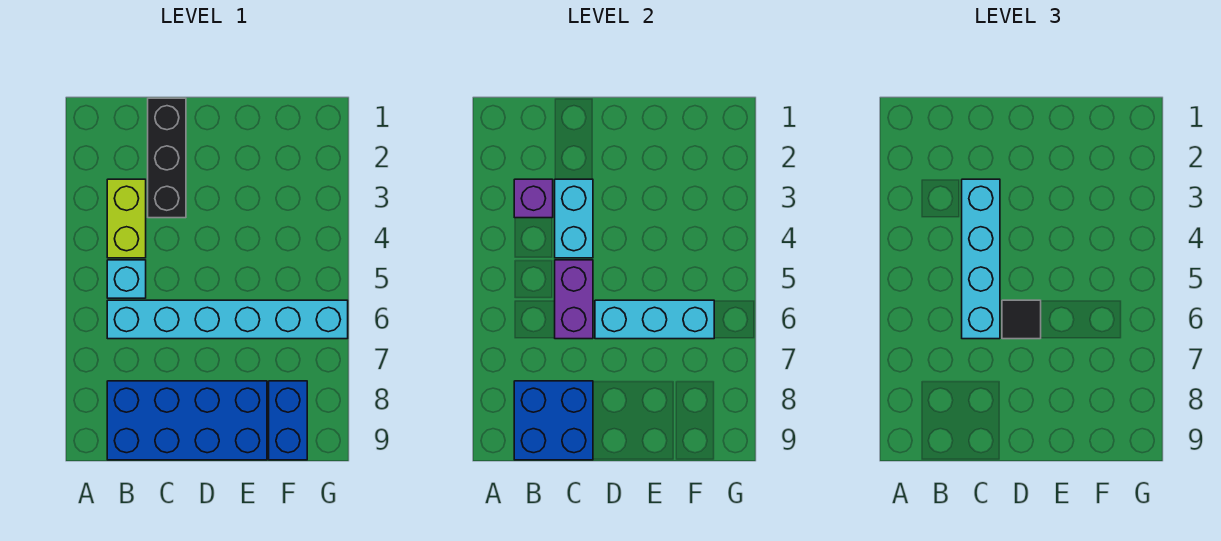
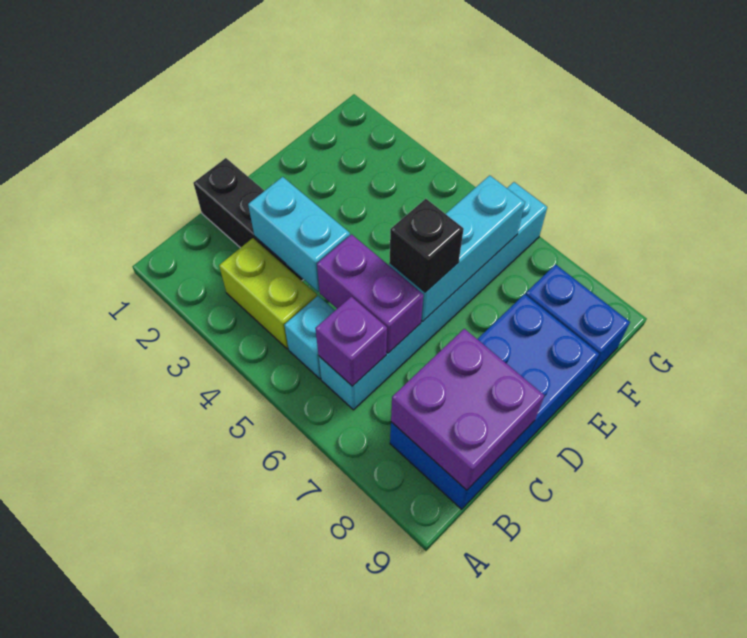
purple 1x1 brick [514,179,553,218] -> purple 1x1 brick moved to [315,297,387,386]
blue 2x2 brick [514,381,593,460] -> purple 2x2 brick [391,329,544,490]
cyan 1x4 brick [962,179,1000,339] -> none
black 1x1 tile [1002,300,1041,339] -> black 1x1 brick [390,199,464,292]

